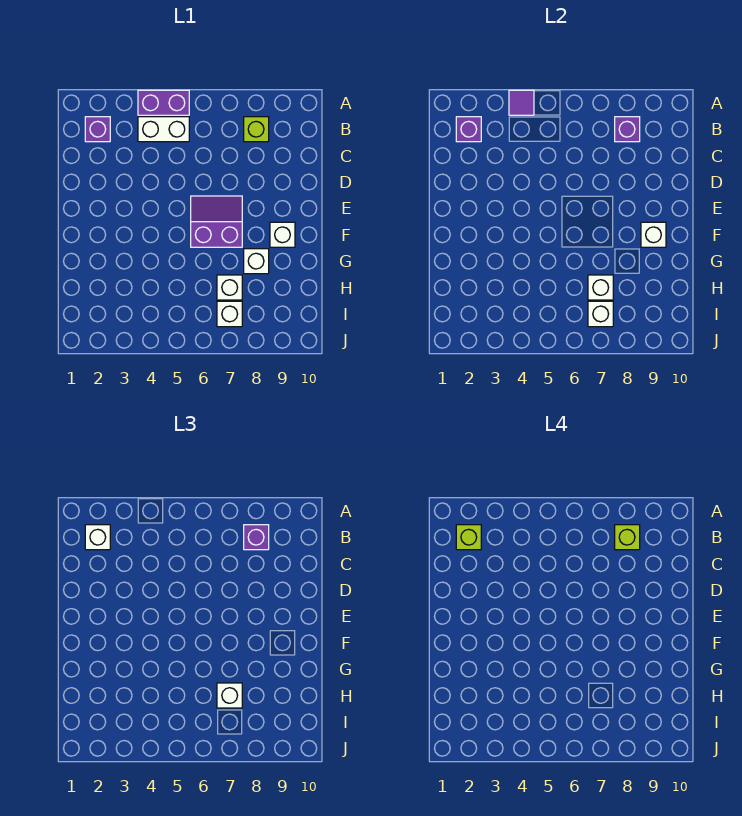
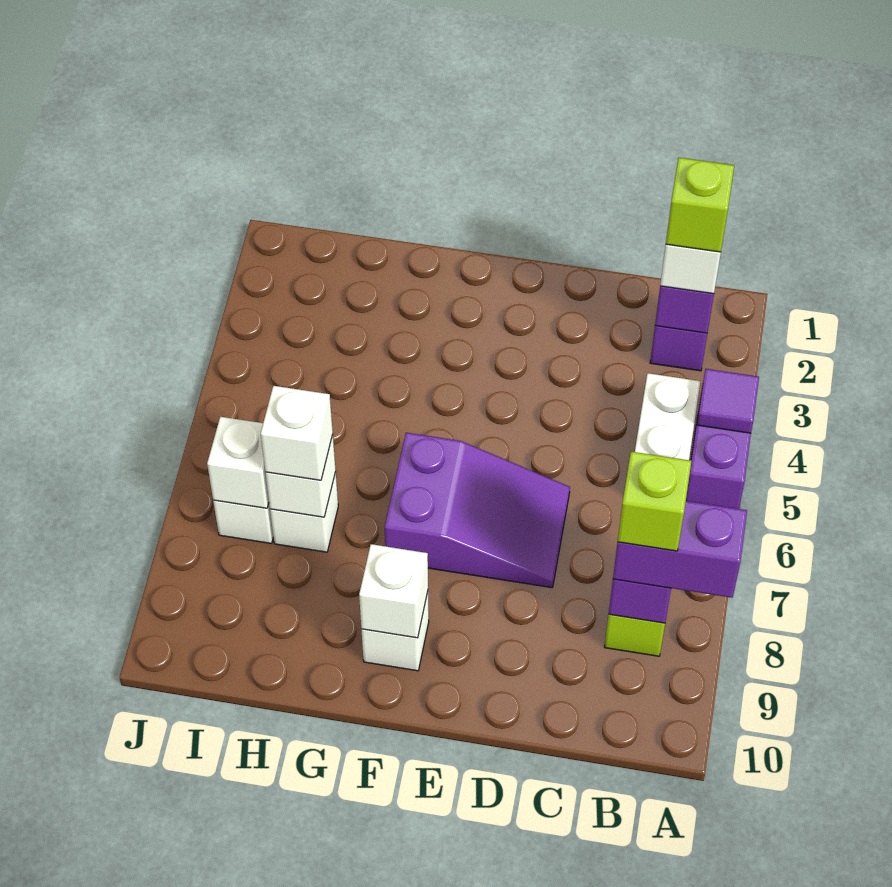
purple 1x1 brick [244,525,269,550] -> purple 1x2 brick [613,501,747,598]
purple 2x2 slope [191,196,242,247] -> purple 2x3 slope [385,433,570,588]
white 1x1 brick [244,249,269,274] -> none

